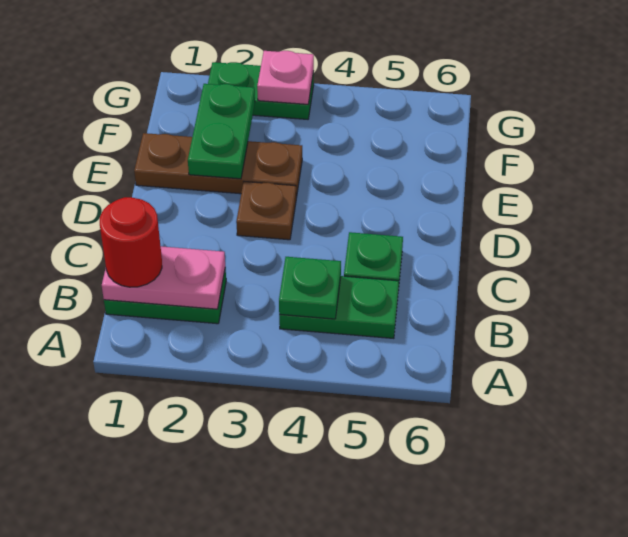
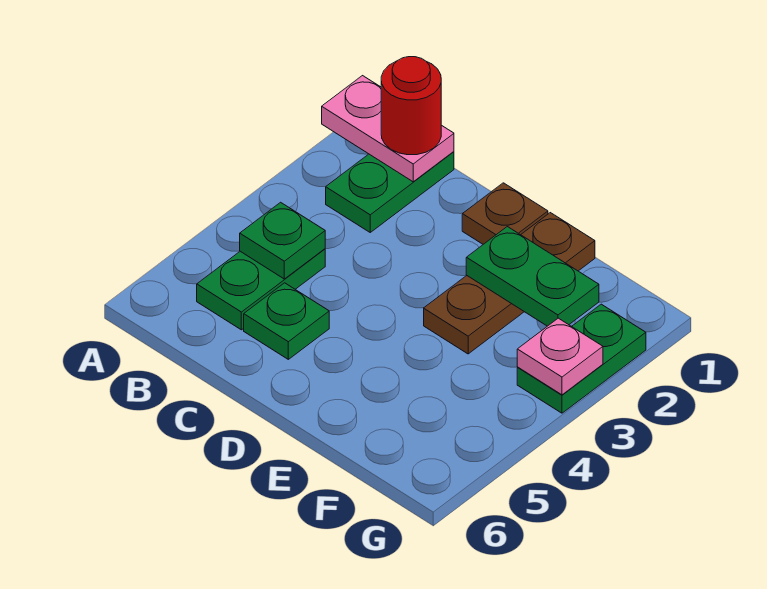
pink 1x2 plate [102,246,225,309] -> pink 1x2 plate turned to [322,76,454,182]
brown 1x1 plate [236,182,296,240] -> brown 1x1 plate moved to [462,183,548,244]

